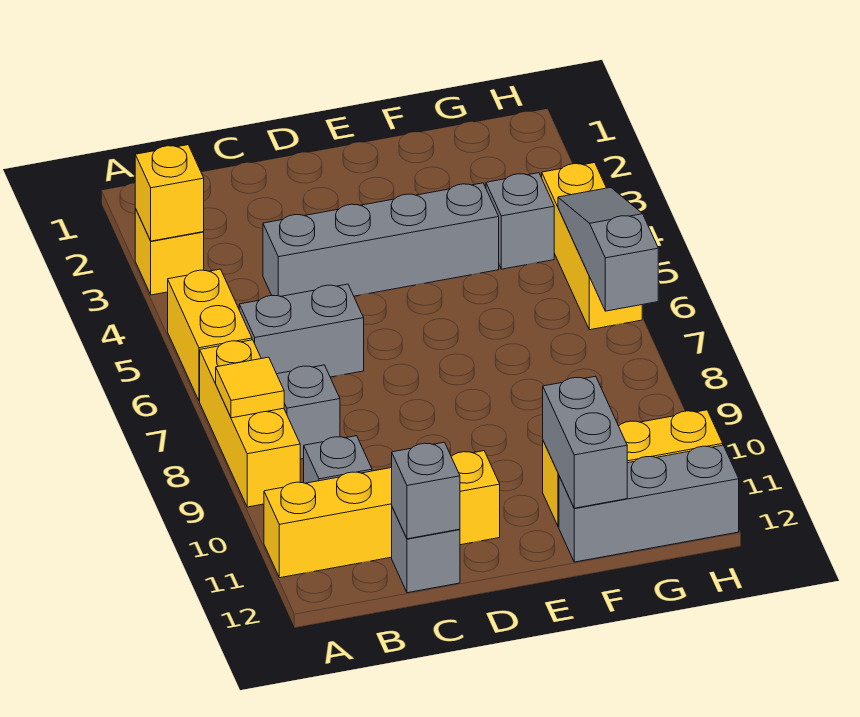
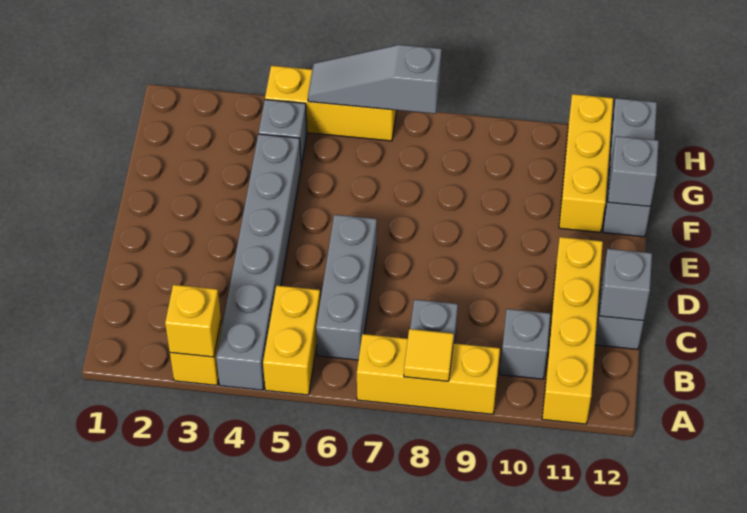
yellow 1x2 brick [168,269,252,401] -> yellow 1x2 brick turned to [263,286,320,395]
grey 1x2 brick [239,284,364,377] -> grey 1x3 brick [316,215,377,360]
grey 1x4 brick [263,183,499,296] -> grey 1x6 brick [216,134,301,390]
grey 1x2 brick [543,376,627,508] -> grey 1x1 brick [608,136,659,207]

